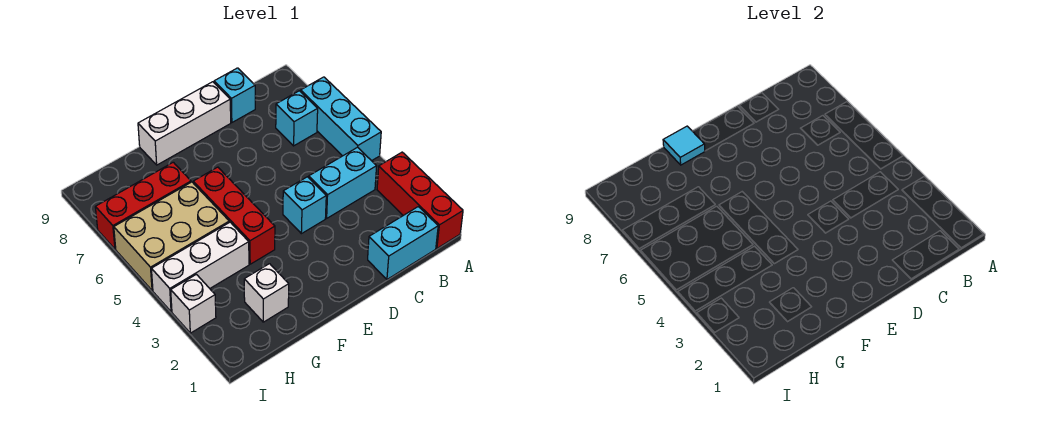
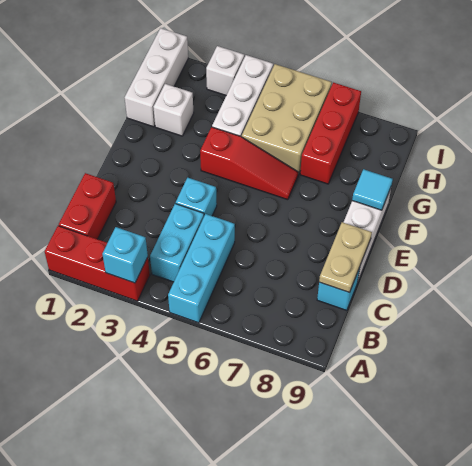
cyan 1x3 brick [301,77,381,161] -> cyan 1x3 brick turned to [168,214,235,323]
cyan 1x2 brick [368,207,438,279] -> red 1x2 brick [59,173,116,239]
cyan 1x1 brick [276,91,318,146] -> cyan 1x1 brick moved to [102,227,148,283]
none -> tan 1x2 plate [319,222,372,293]
red 1x3 brick [193,167,275,264] -> red 1x3 slope [200,127,298,200]
none -> white 1x3 brick [125,28,188,127]

